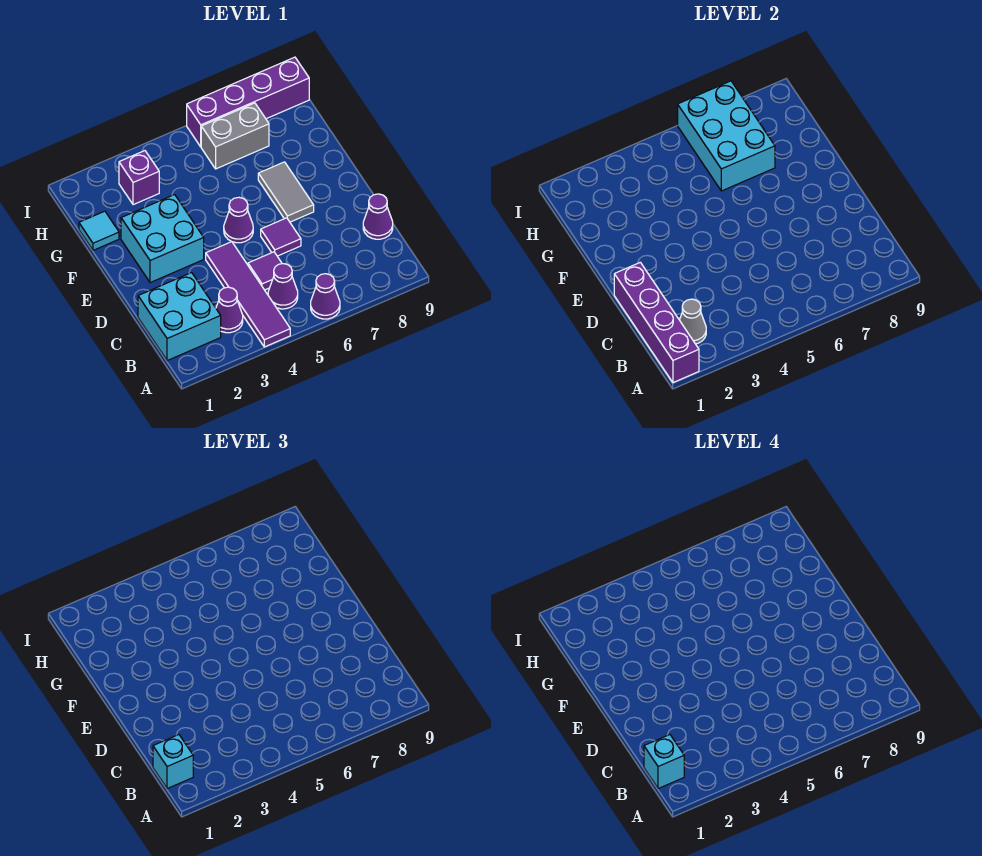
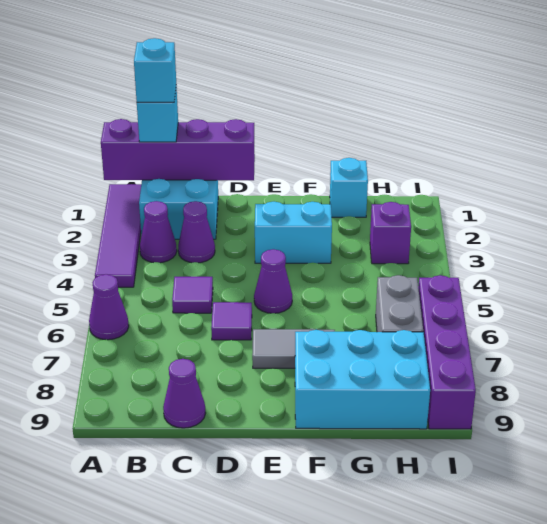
purple 1x4 tile [206,242,290,347] -> purple 1x4 tile turned to [95,184,141,287]
grey 1x1 cone [680,299,706,344] -> none
purple 1x1 cone [268,264,298,309] -> purple 1x1 cone moved to [178,201,215,263]
cyan 2x2 brick [121,195,204,283] -> cyan 1x2 brick [255,202,332,263]
cyan 1x1 tile [79,211,119,250] -> cyan 1x1 brick [330,158,368,217]
cyan 2x3 brick [678,81,775,191] -> cyan 2x3 brick moved to [295,330,430,429]

